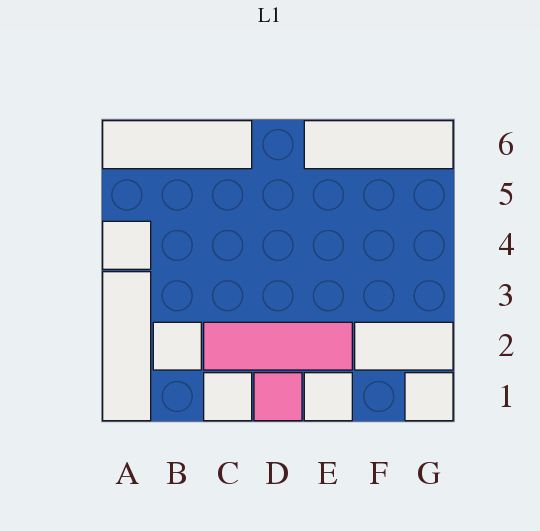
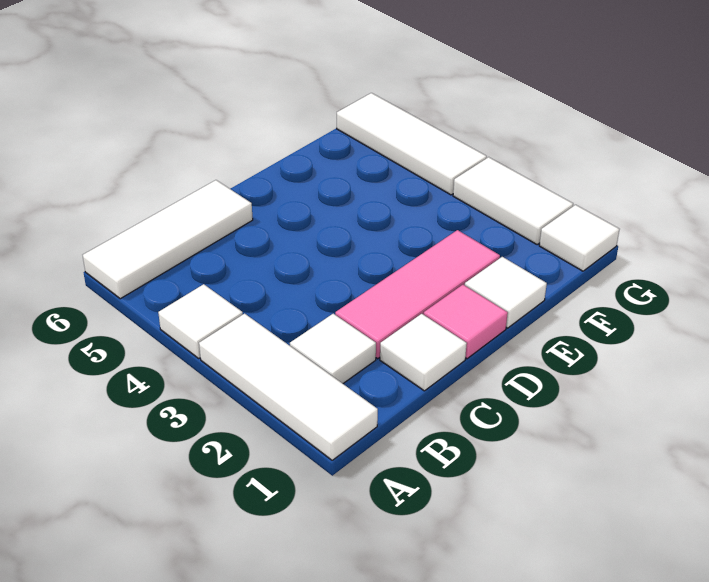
white 1x3 tile [304,121,453,169] -> white 1x3 tile turned to [337,93,487,195]
white 1x2 tile [355,322,453,370] -> white 1x2 tile turned to [453,157,573,244]

